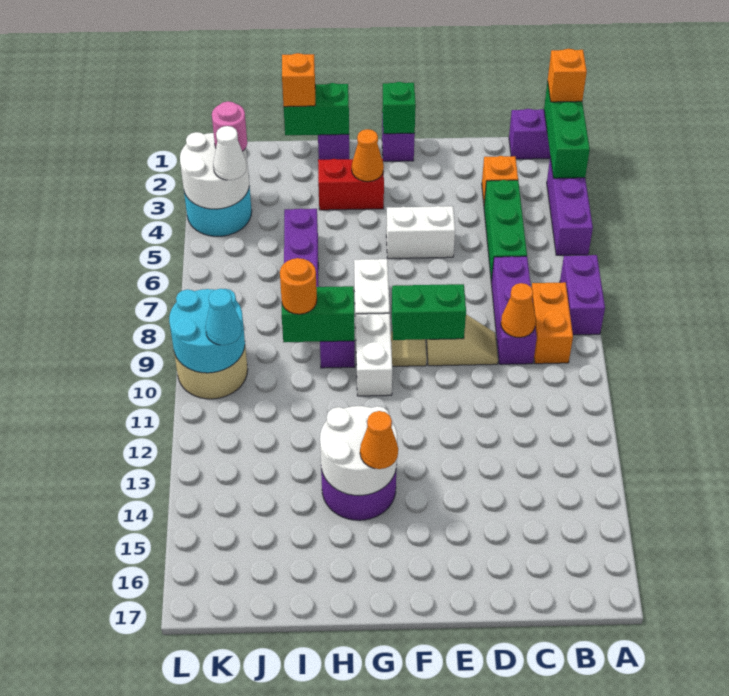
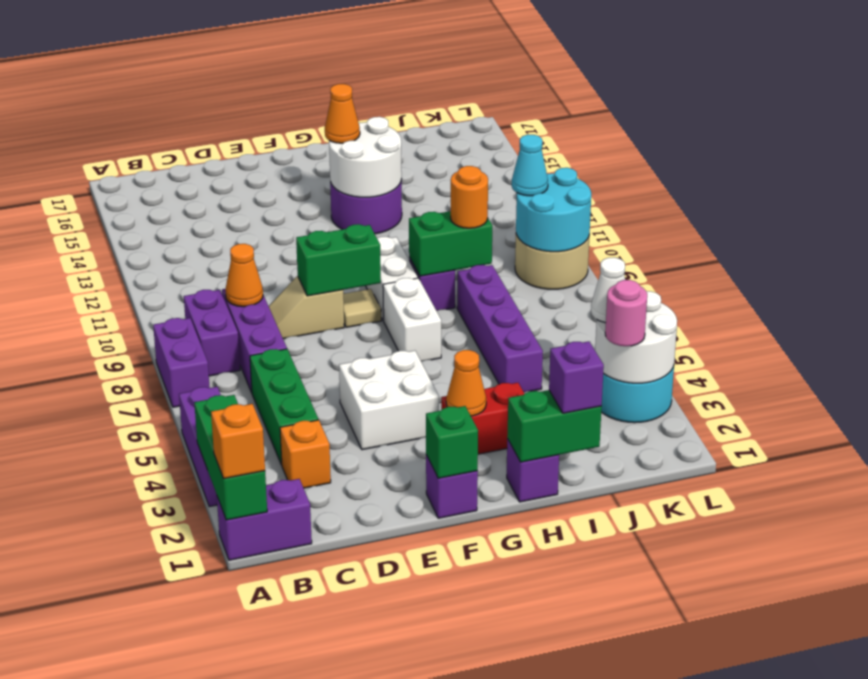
orange 1x2 brick [531,282,573,364] -> purple 1x2 brick [184,290,240,376]
white 1x2 brick [386,206,455,259] -> white 2x2 brick [339,351,439,450]
orange 1x1 brick [282,53,315,107] -> purple 1x1 brick [549,341,604,413]

